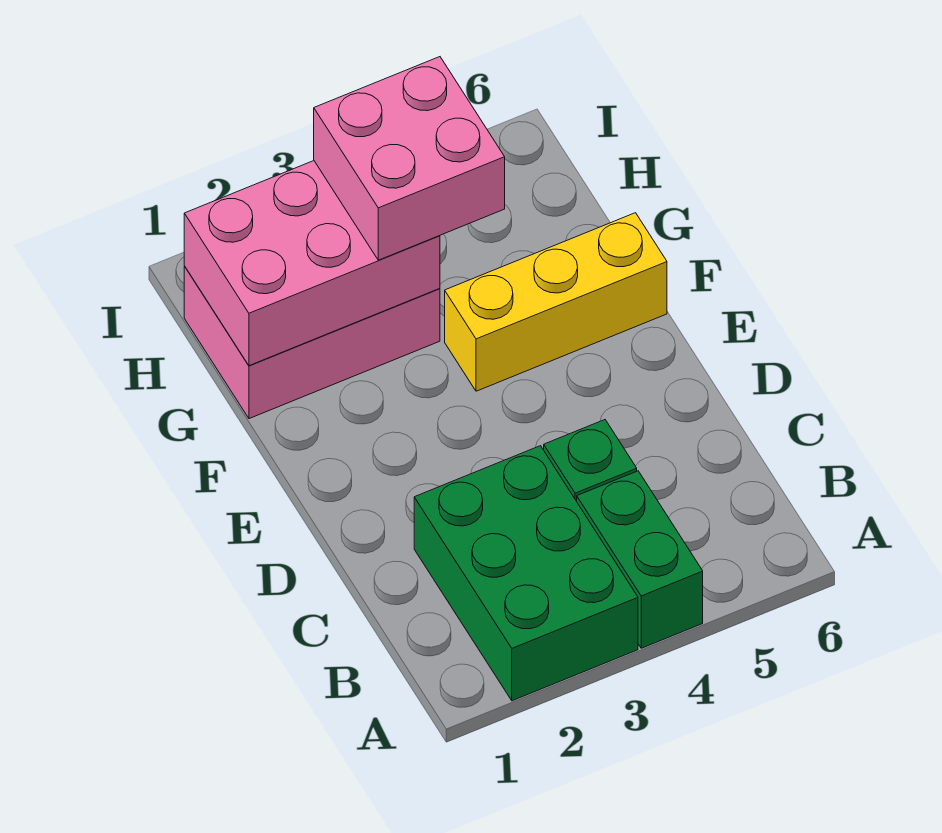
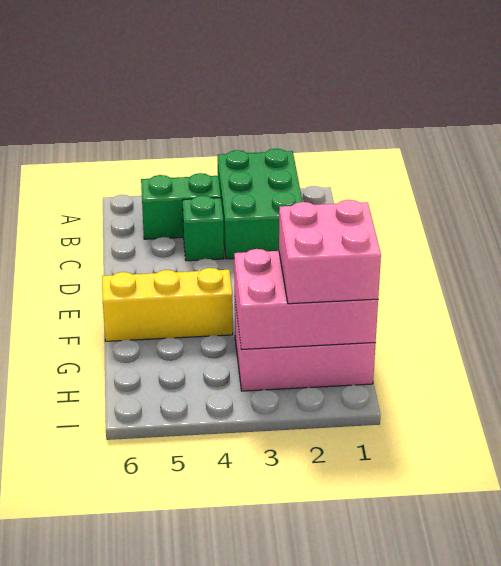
green 1x2 brick [577,471,703,648] -> green 1x2 brick turned to [141,173,221,239]
pink 2x2 brick [314,57,505,260] -> pink 2x2 brick moved to [279,200,381,304]

